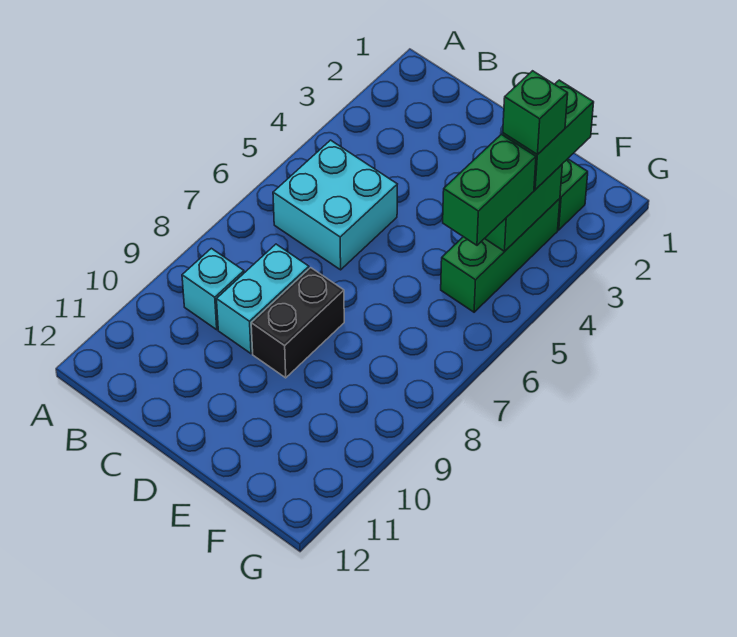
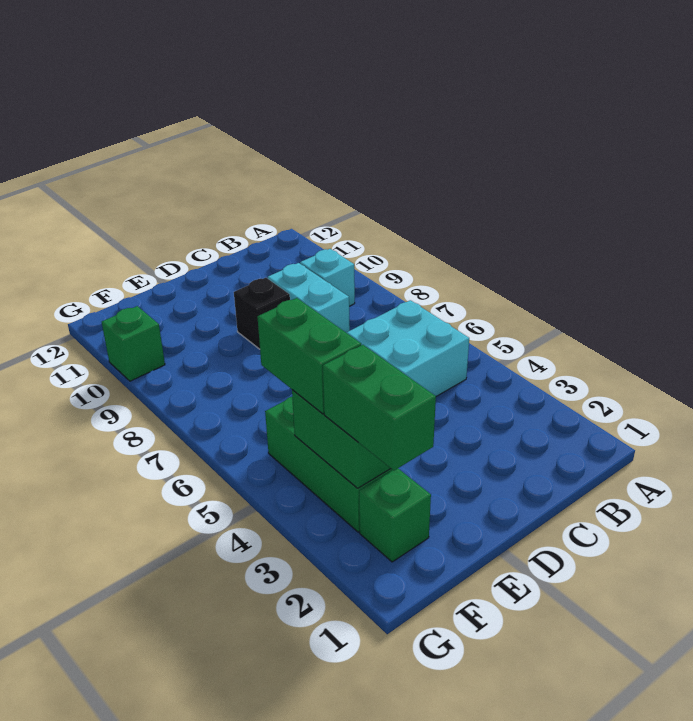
black 1x2 brick [251,268,344,378] -> black 1x1 brick [234,278,290,349]
green 1x1 brick [503,71,568,155] -> green 1x1 brick moved to [102,306,165,381]

